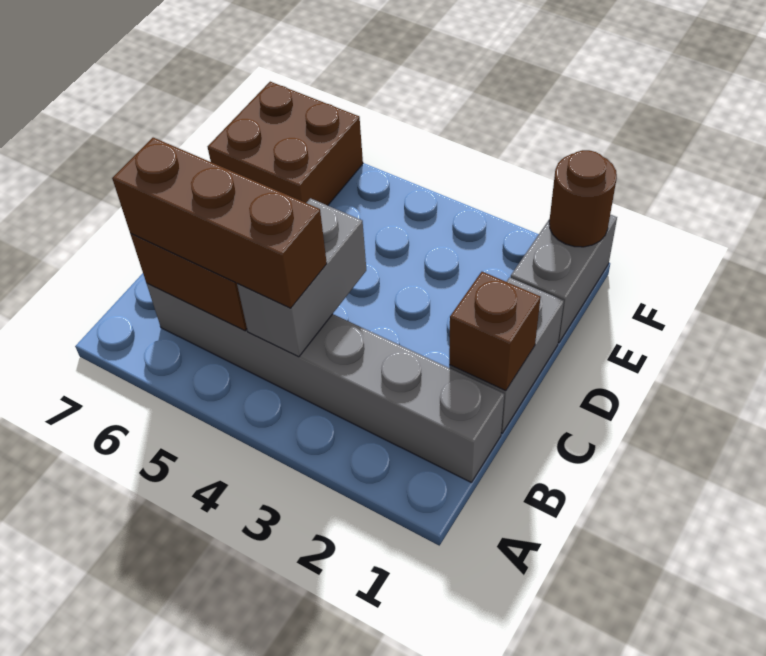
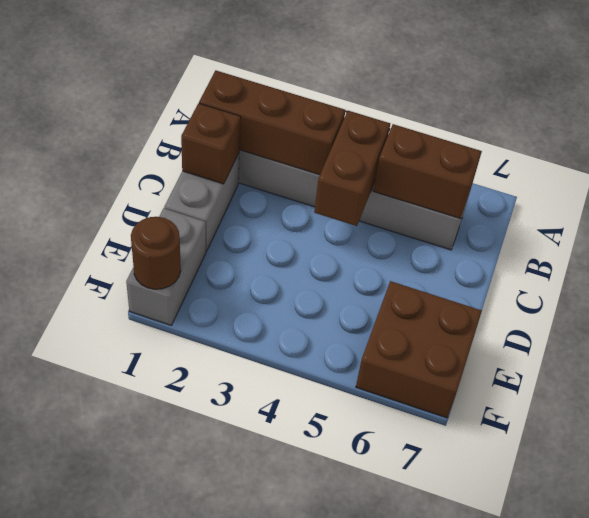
grey 1x2 brick [237,198,366,357] -> brown 1x2 brick [314,111,390,226]
brown 1x3 brick [112,138,327,308] -> brown 1x3 brick moved to [199,71,345,175]

